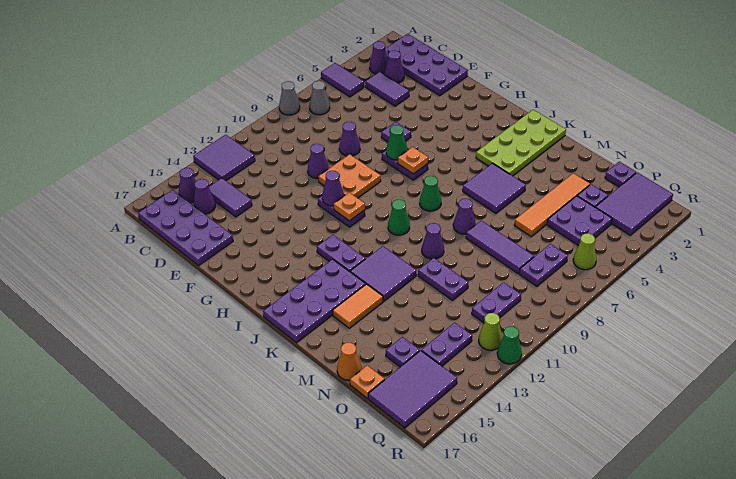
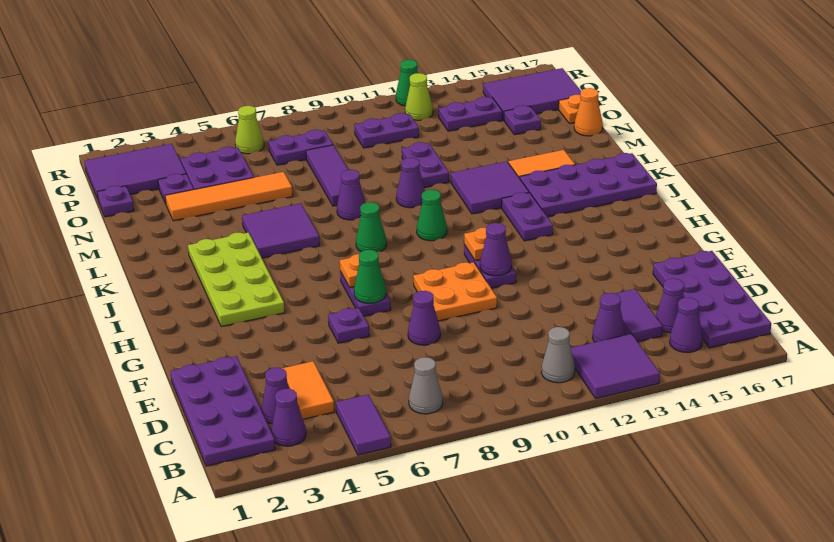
grey 1x1 cone [279,81,300,115] -> grey 1x1 cone moved to [541,327,575,383]
purple 1x2 tile [365,72,409,106] -> orange 1x2 tile [282,361,334,419]
purple 1x1 cone [308,144,329,179] -> purple 1x1 cone moved to [593,293,625,342]
lime 2x4 plate [476,110,566,176] -> lime 2x4 plate turned to [188,232,285,327]

